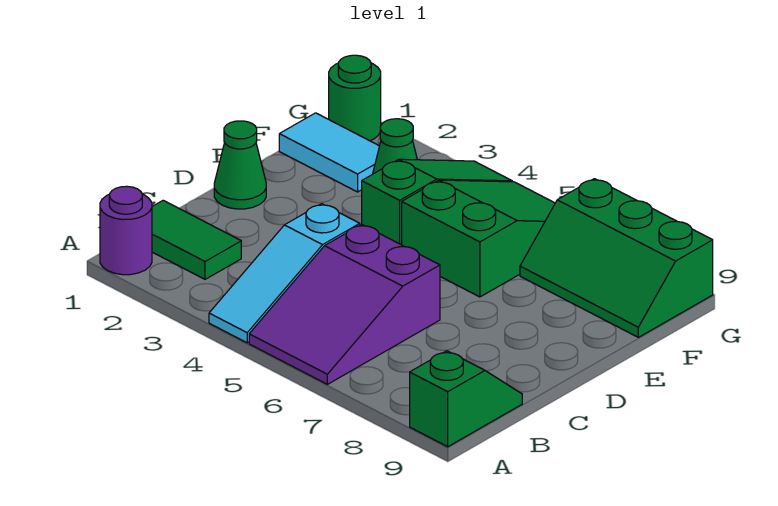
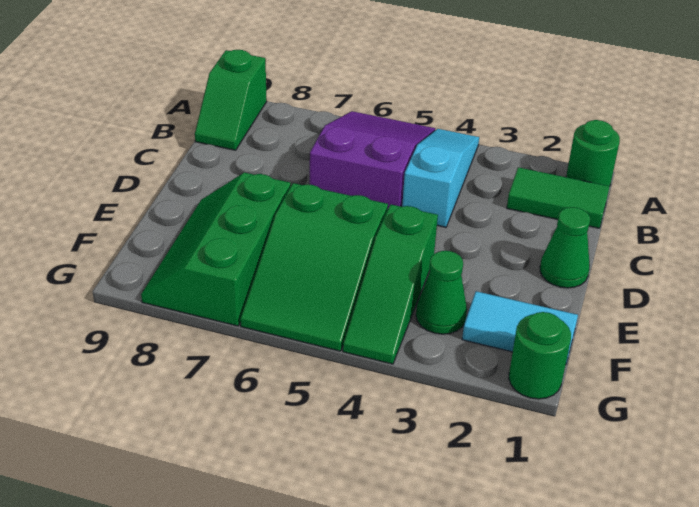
purple 1x1 round brick [100,186,152,275] -> green 1x1 round brick [566,120,620,186]
green 2x3 slope [520,179,713,337] -> green 2x3 slope turned to [141,172,291,326]

